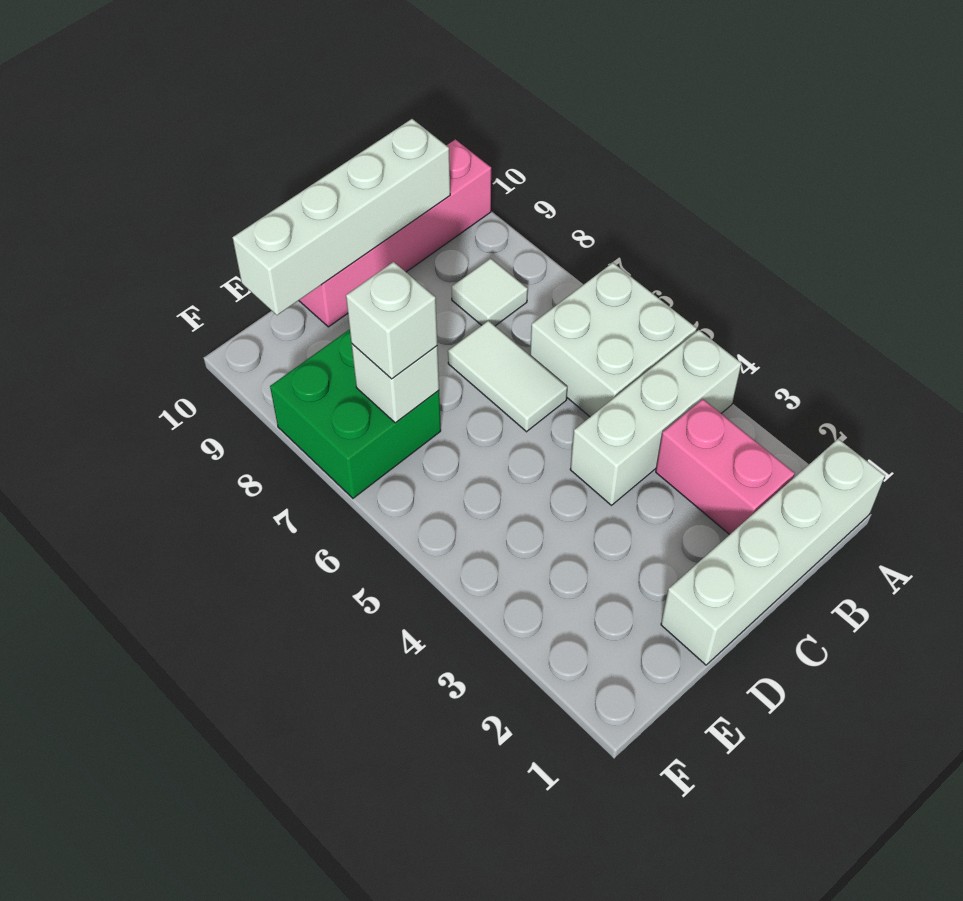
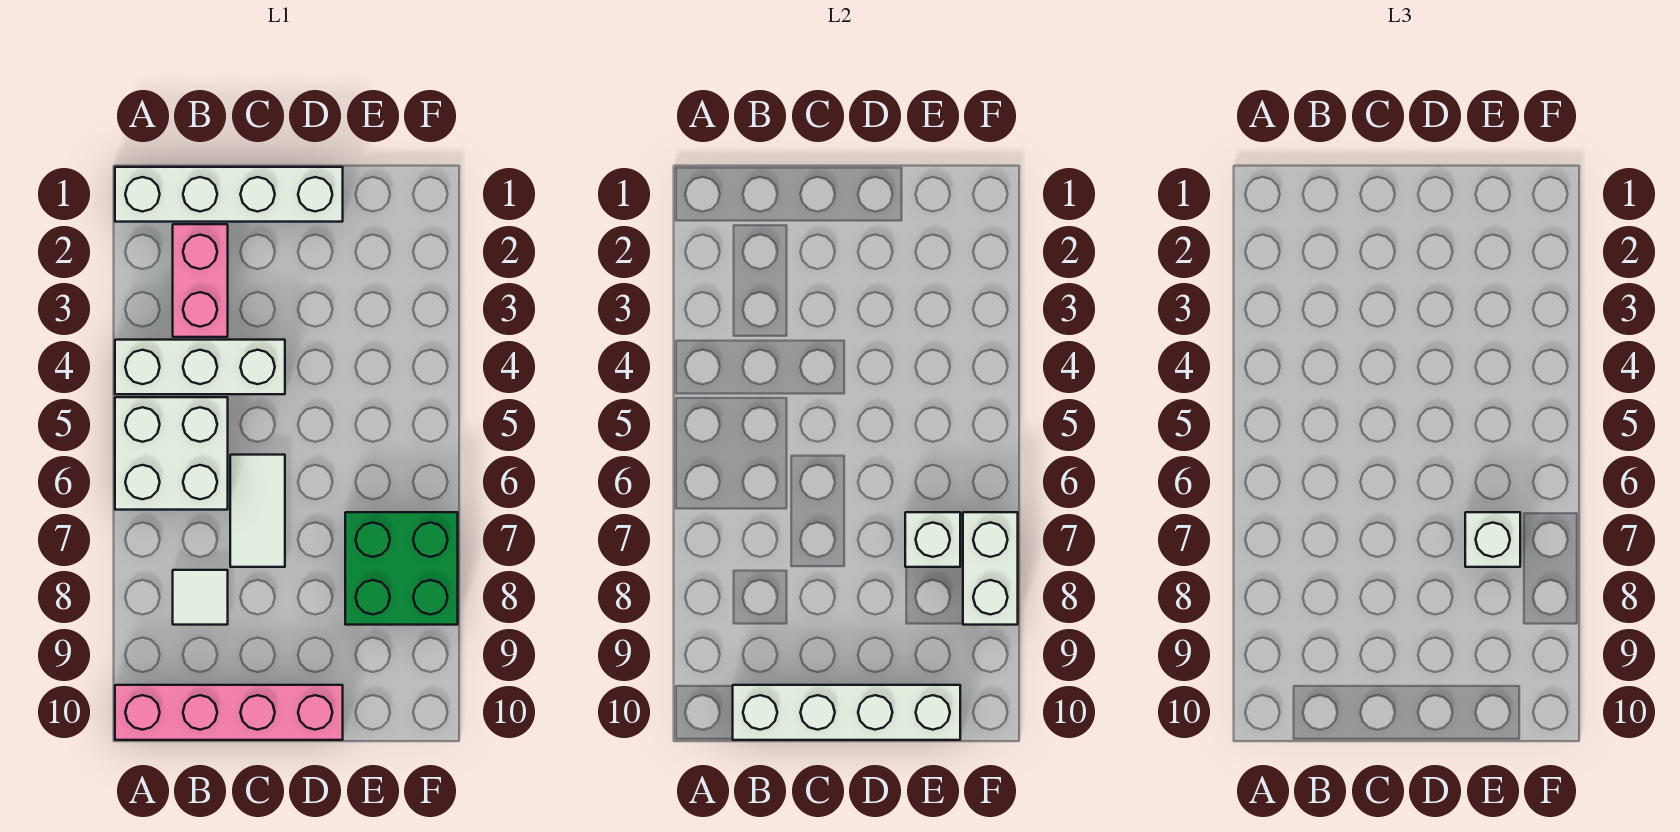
none -> white 1x2 brick [963,512,1018,625]

